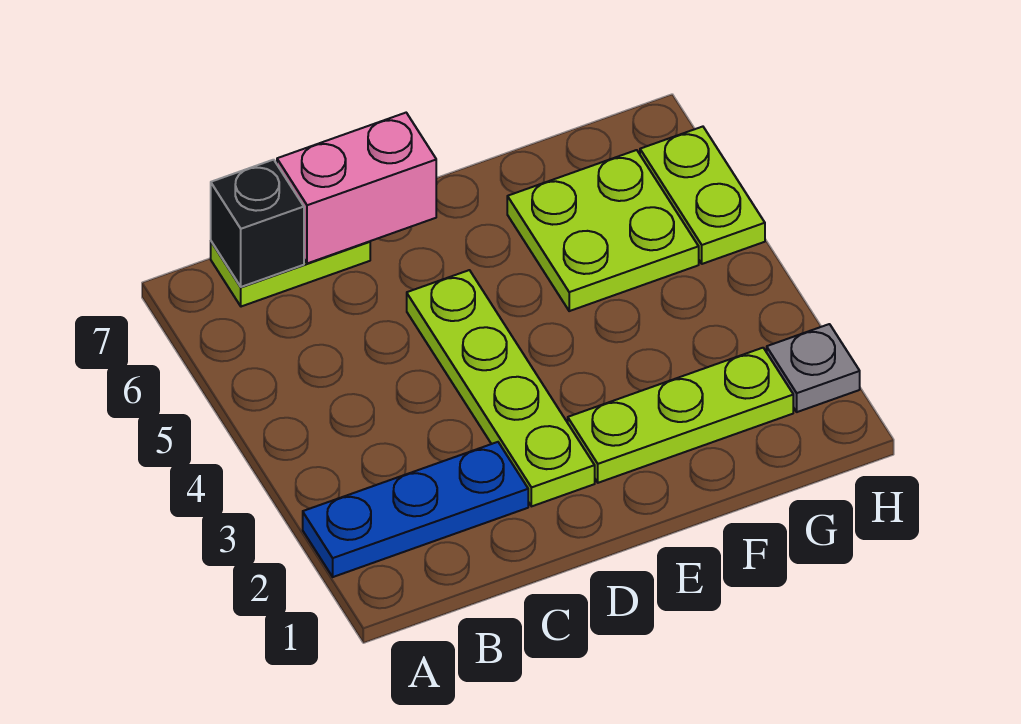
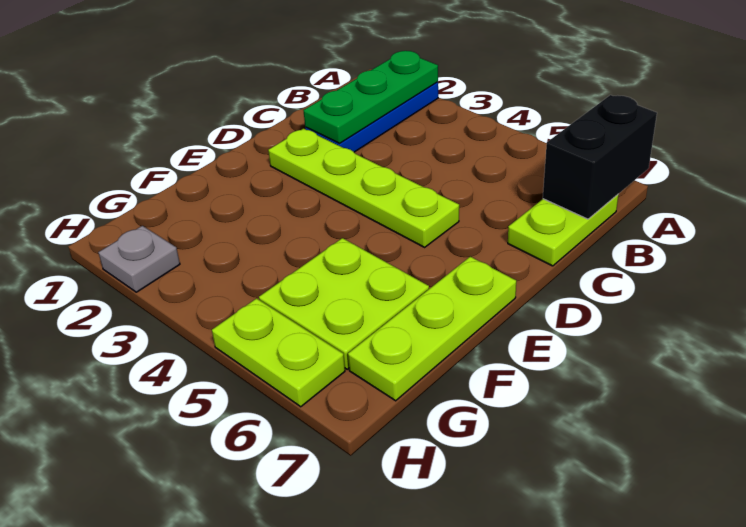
none -> green 1x3 plate [303,51,438,143]
black 1x1 brick [211,160,304,287] -> black 1x2 brick [543,95,657,219]
pink 1x2 brick [277,113,436,263] -> none
lime 1x3 plate [568,348,793,483] -> lime 1x3 plate moved to [348,257,516,401]

